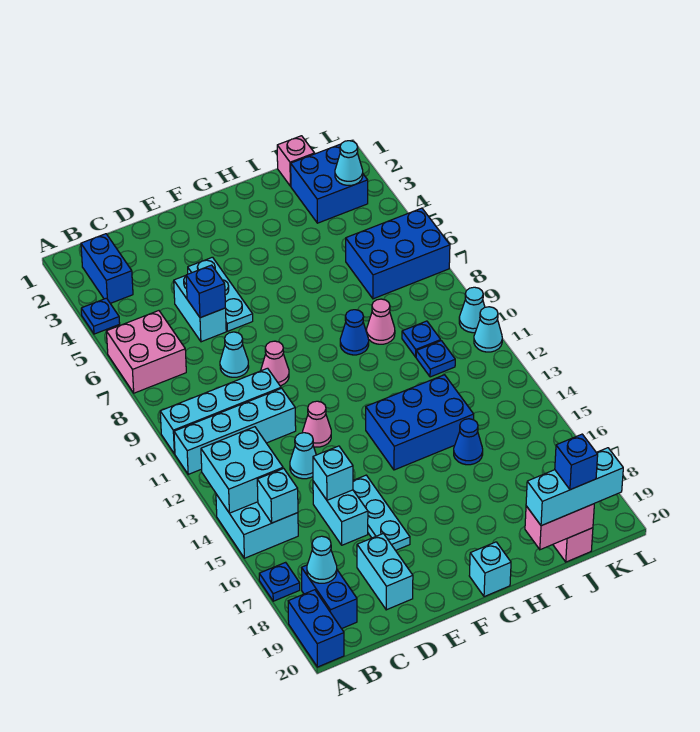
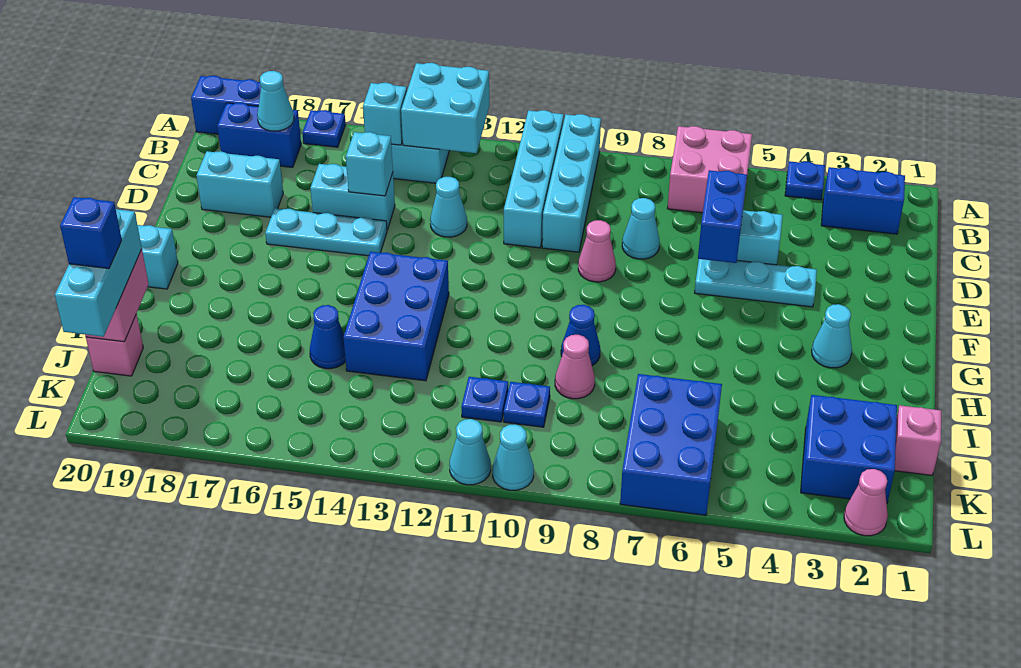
blue 1x1 brick [186,265,225,318] -> blue 1x2 brick [698,170,747,263]
pink 1x1 cone [303,401,331,447] -> pink 1x1 cone moved to [844,469,888,536]
cyan 1x1 cone [335,141,363,185] -> cyan 1x1 cone moved to [812,304,852,368]

